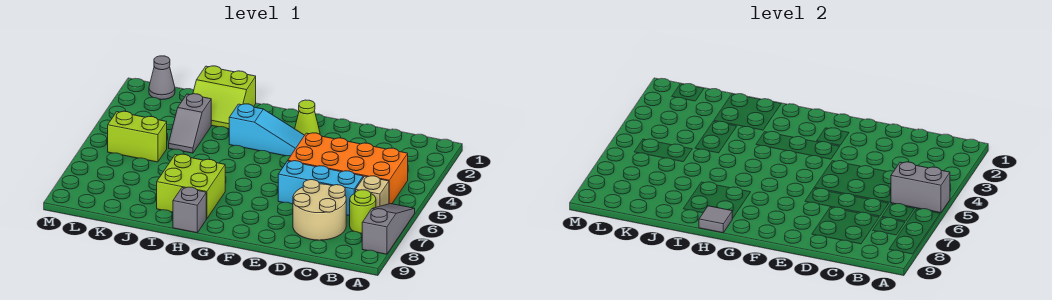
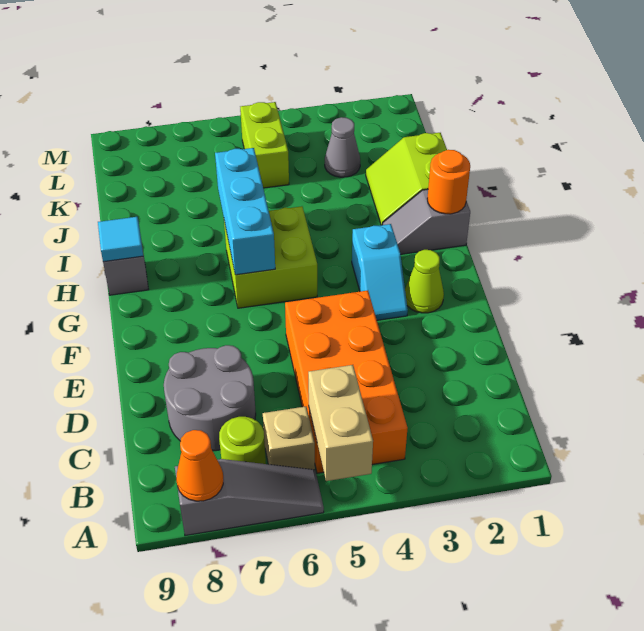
grey 1x2 brick [891,162,950,213] -> tan 1x2 brick [308,365,373,481]
none -> orange 1x1 cone [176,430,223,501]
cyan 1x3 brick [278,161,363,216] -> cyan 1x3 brick moved to [215,148,275,275]
tan 2x2 round brick [293,180,346,240] -> grey 2x2 round brick [164,345,256,451]
cyan 1x3 slope [229,104,305,156] -> cyan 1x2 slope [352,224,408,320]
none -> orange 1x1 round brick [427,150,470,214]
lime 2x2 brick [157,154,225,219] -> lime 2x2 brick moved to [224,206,317,308]
grey 1x1 tile [699,206,732,233] -> cyan 1x1 tile [98,217,143,262]
grey 1x2 slope [169,94,211,153] -> grey 1x2 slope moved to [382,189,470,254]
grey 1x1 cone [149,56,175,100] -> grey 1x1 cone moved to [325,117,360,177]

